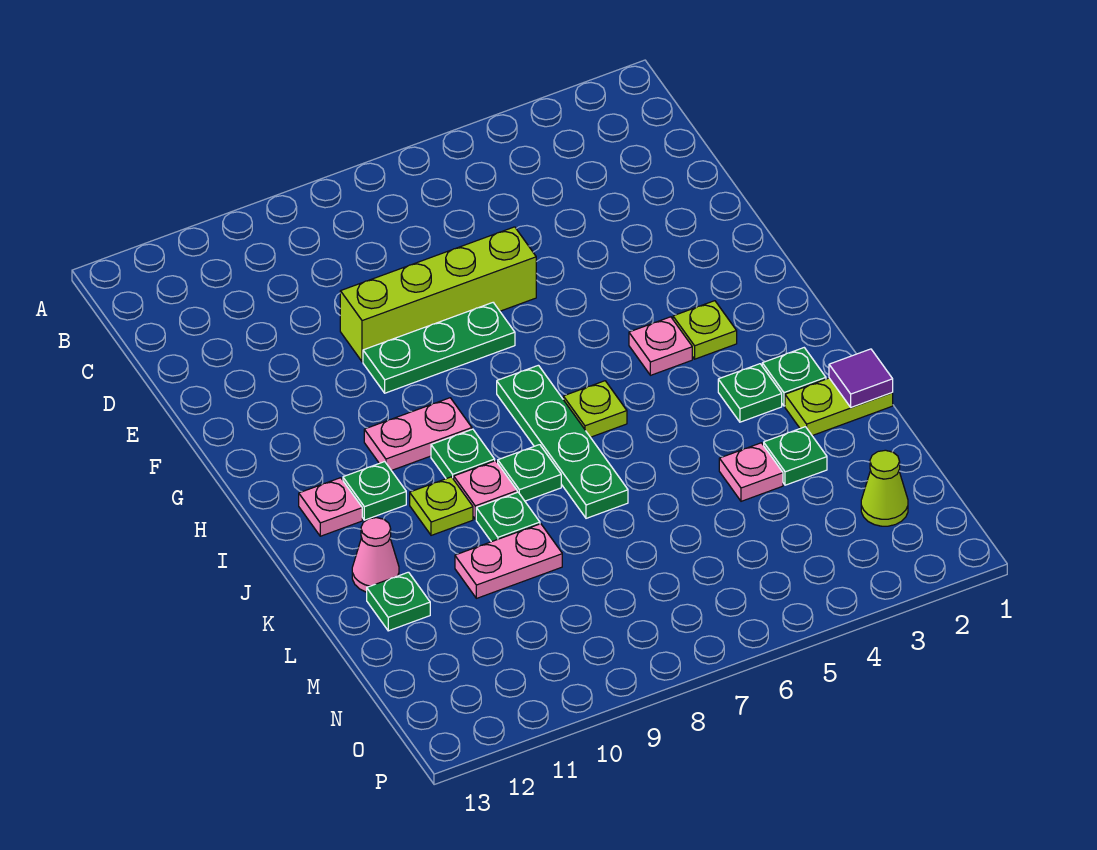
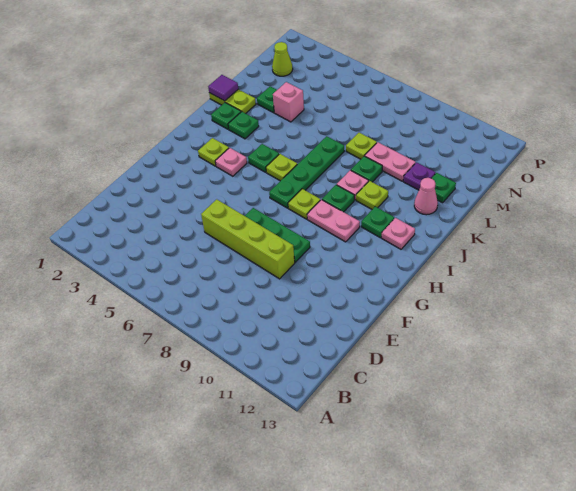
none -> lime 1x1 plate [288,189,320,219]
green 1x1 plate [498,445,561,501] -> green 1x1 plate moved to [248,144,279,172]
pink 1x1 plate [719,443,783,501] -> pink 1x1 brick [273,82,304,122]
none -> lime 1x1 plate [346,133,377,159]
none -> purple 1x1 plate [403,162,436,190]

